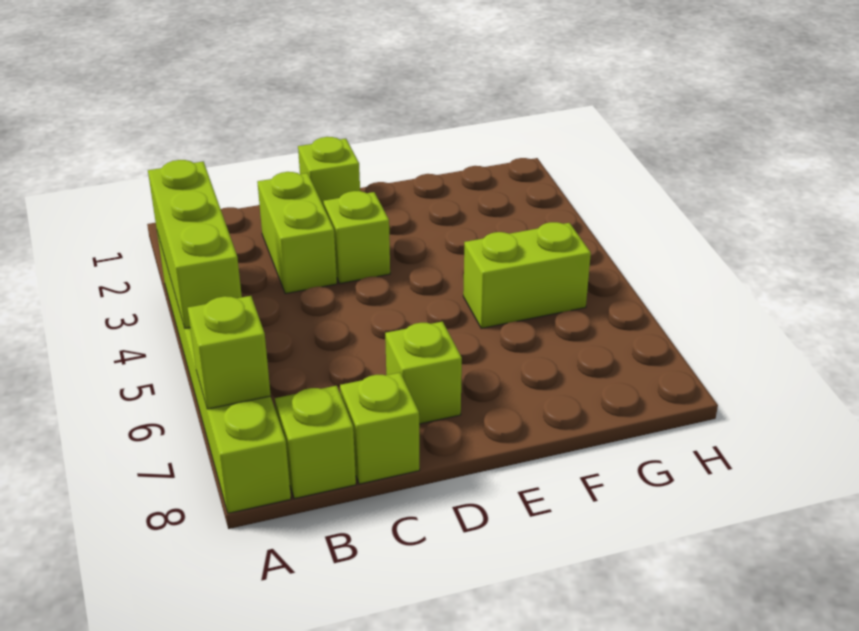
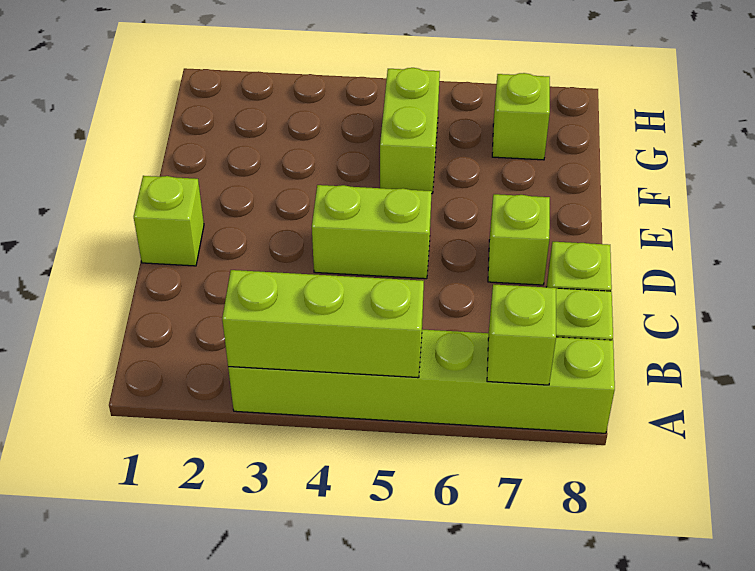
lime 1x2 brick [257,172,337,294] -> lime 1x2 brick moved to [312,185,432,279]
lime 1x1 brick [324,191,390,283] -> lime 1x1 brick moved to [492,73,550,160]

